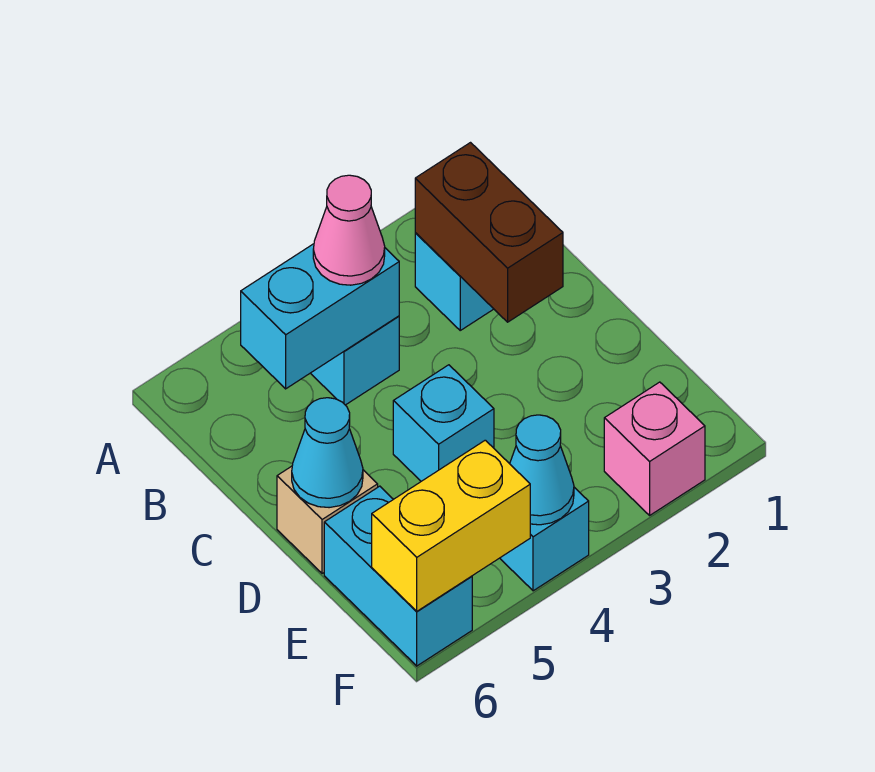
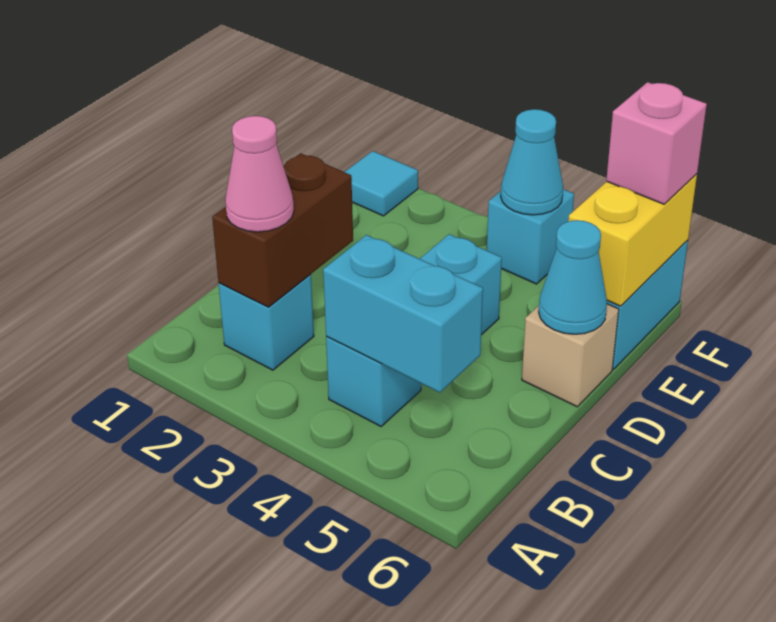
pink 1x1 cone [313,175,385,285] -> pink 1x1 cone moved to [225,116,294,232]
none -> cyan 1x1 tile [345,151,418,216]
pink 1x1 brick [604,382,705,515] -> pink 1x1 brick moved to [606,82,707,204]
yellow 1x2 brick [372,440,530,611] -> yellow 1x2 brick turned to [568,174,697,306]

